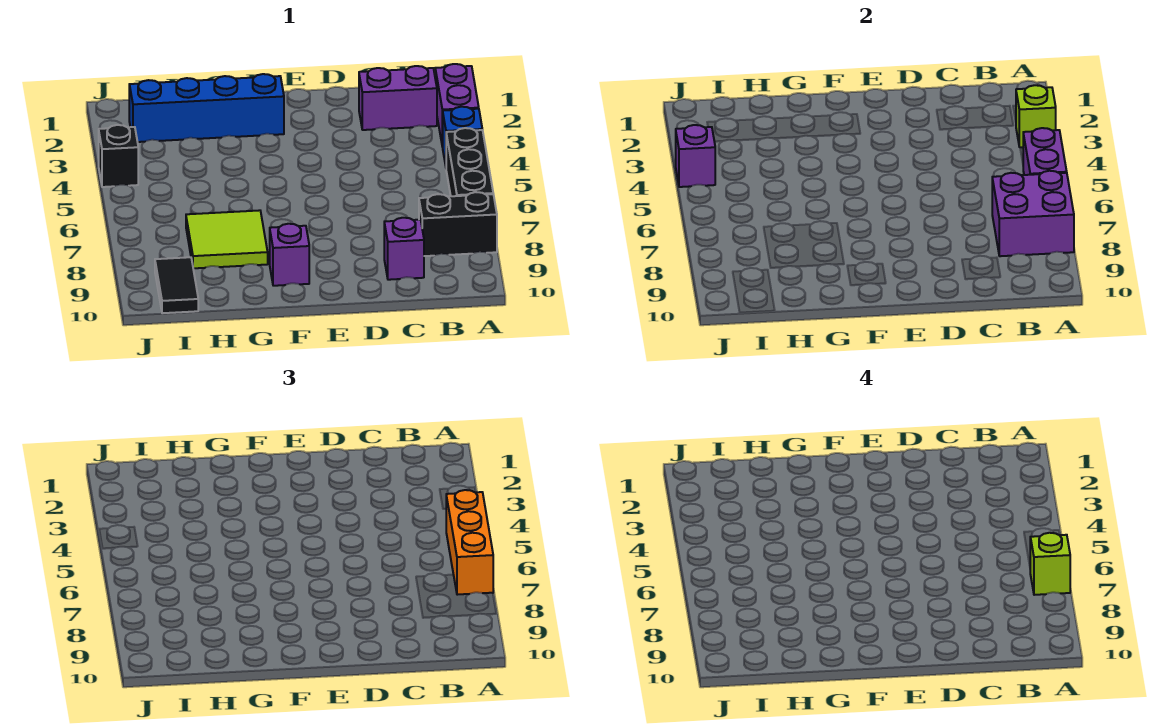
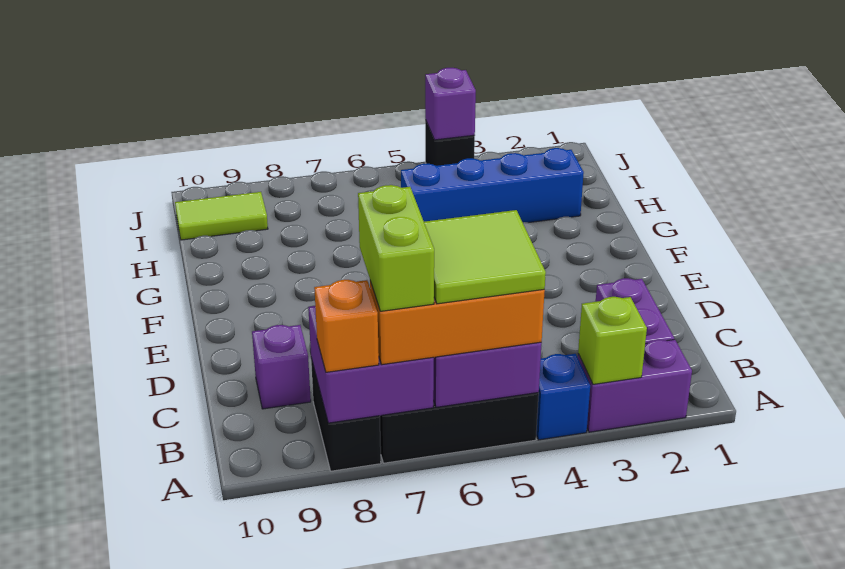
lime 1x1 brick [1030,533,1070,595] -> lime 1x2 brick [358,185,434,311]
none -> orange 1x1 brick [314,280,379,372]
blue 1x4 brick [129,74,284,142] -> blue 1x4 brick turned to [401,148,584,223]
purple 1x1 brick [270,224,309,286] -> none
lime 2x2 tile [186,210,268,268] -> lime 2x2 tile moved to [424,210,546,304]
black 1x2 tile [155,257,198,313] -> lime 1x2 tile [175,192,268,240]

